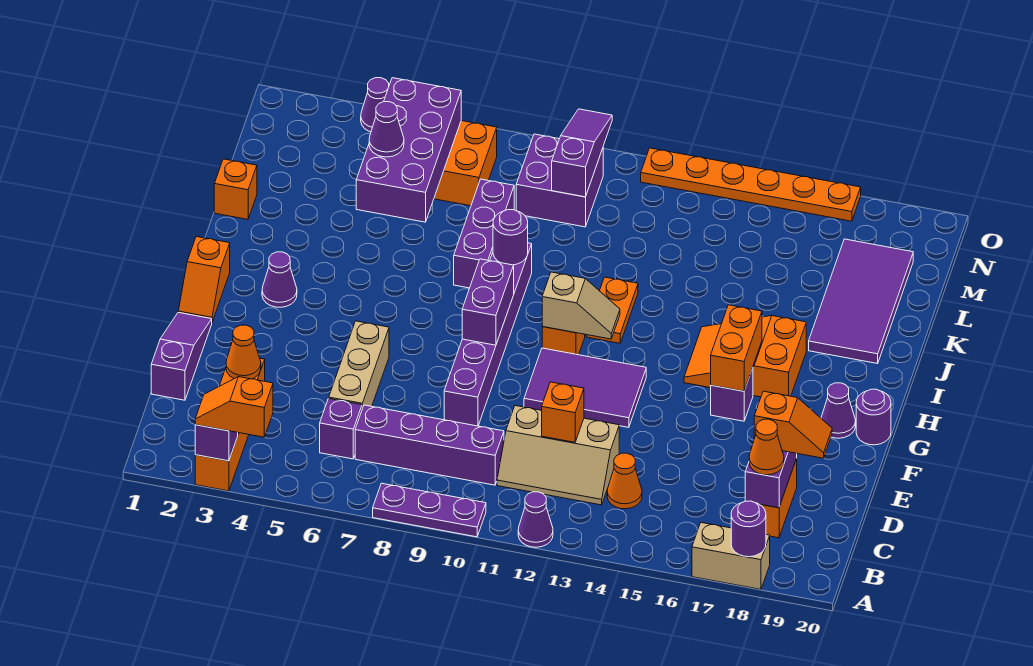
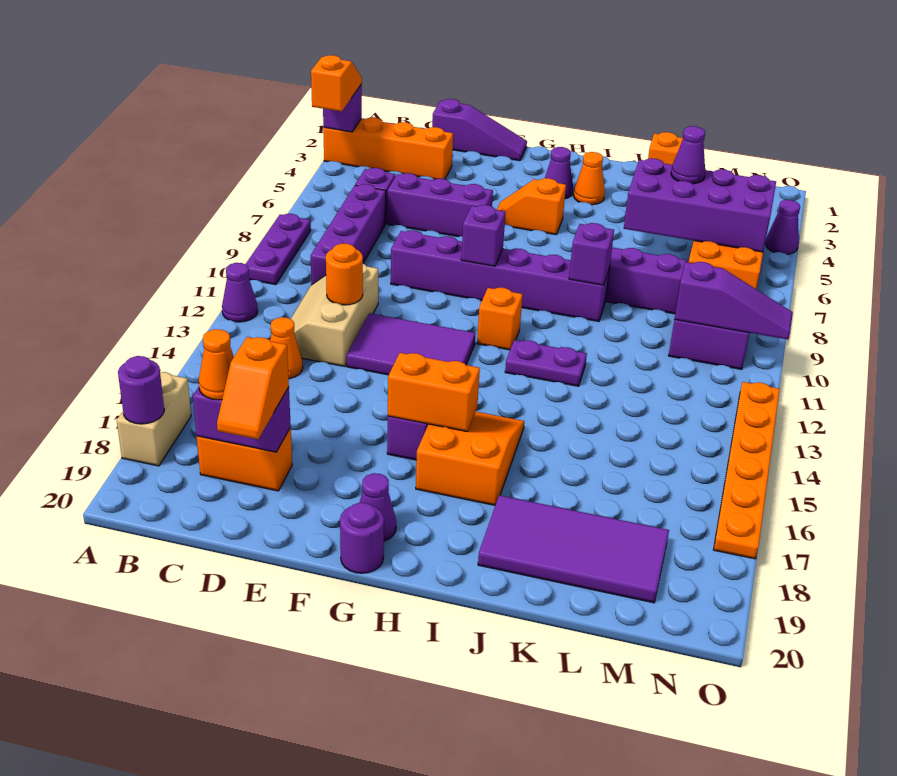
orange 1x1 cone [226,325,261,379] -> orange 1x1 cone moved to [574,152,605,205]
tan 1x3 brick [329,321,389,408] -> purple 1x3 brick [387,173,493,237]
orange 1x1 brick [542,382,584,442] -> orange 1x1 round brick [326,244,363,305]
purple 2x3 tile [524,348,646,428] -> purple 2x3 tile turned to [347,313,476,375]
orange 1x2 slope [178,237,230,322] -> orange 1x2 slope moved to [497,178,566,235]
purple 1x2 brick [462,259,514,345] -> purple 1x1 brick [461,205,505,266]
tan 1x2 slope [542,272,620,339] -> none
orange 1x2 plate [587,277,638,343] -> purple 1x2 plate [505,340,587,386]
purple 1x1 round brick [493,210,528,265] -> purple 1x1 brick [569,223,614,285]

